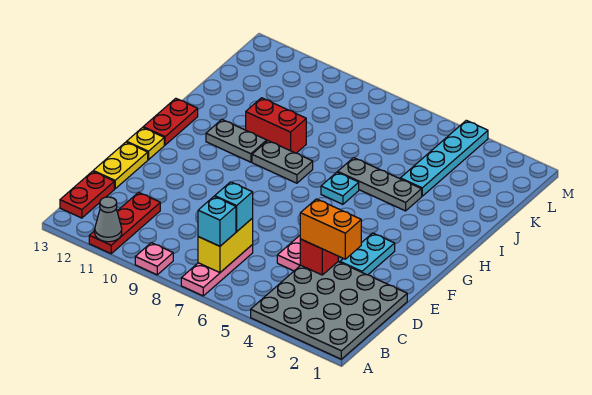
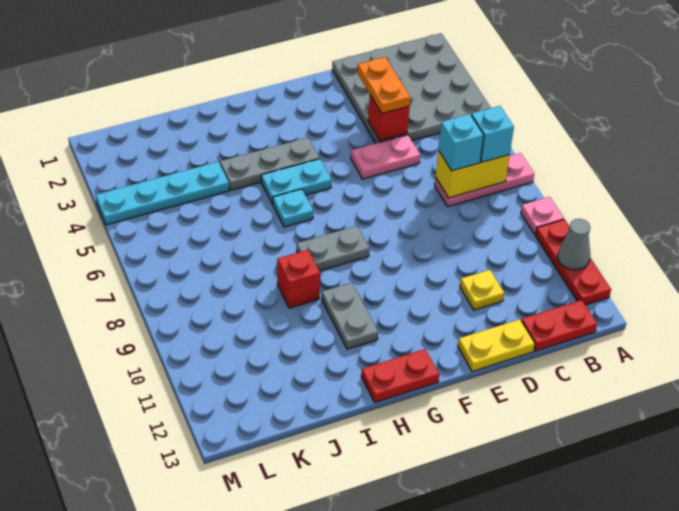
red 1x3 plate [89,192,160,254] -> red 1x3 plate turned to [535,219,611,305]
orange 1x2 brick [300,199,361,259] -> orange 1x2 plate [357,57,410,113]
cyan 1x2 plate [340,233,395,275] -> cyan 1x2 plate moved to [261,159,332,204]
yellow 1x1 plate [127,128,164,160] -> yellow 1x1 plate moved to [460,270,504,310]
grey 1x2 plate [252,141,313,183] -> grey 1x2 plate turned to [297,226,369,271]
grey 1x3 plate [338,158,422,211] -> grey 1x3 plate turned to [220,138,319,190]
red 1x2 brick [246,98,306,153] -> red 1x1 brick [277,250,320,308]

